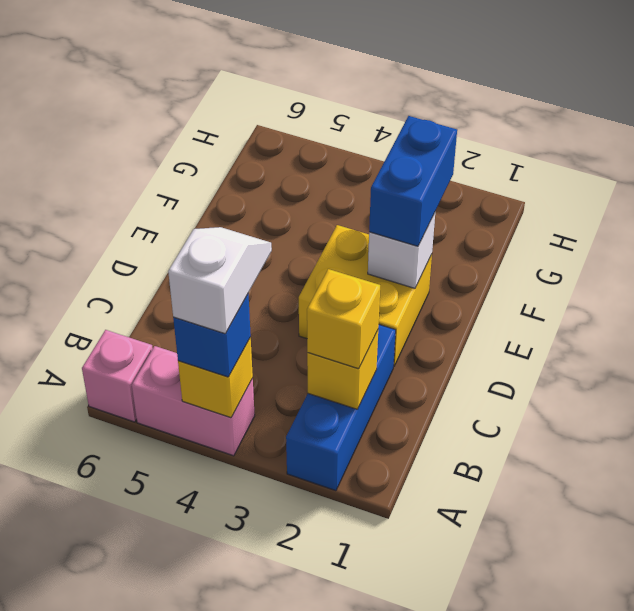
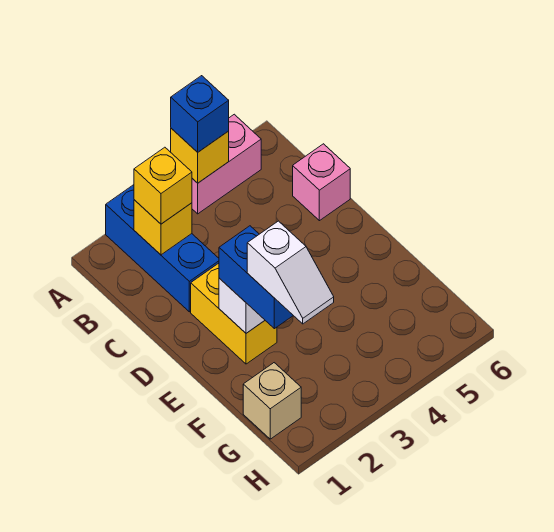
white 1x2 slope [168,227,272,334] -> white 1x2 slope moved to [247,221,334,324]
pink 1x1 brick [82,330,153,422] -> pink 1x1 brick moved to [293,144,350,221]
yellow 2x2 brick [299,225,432,366] -> yellow 1x2 brick [191,263,277,364]
none -> tan 1x1 brick [243,363,301,439]

